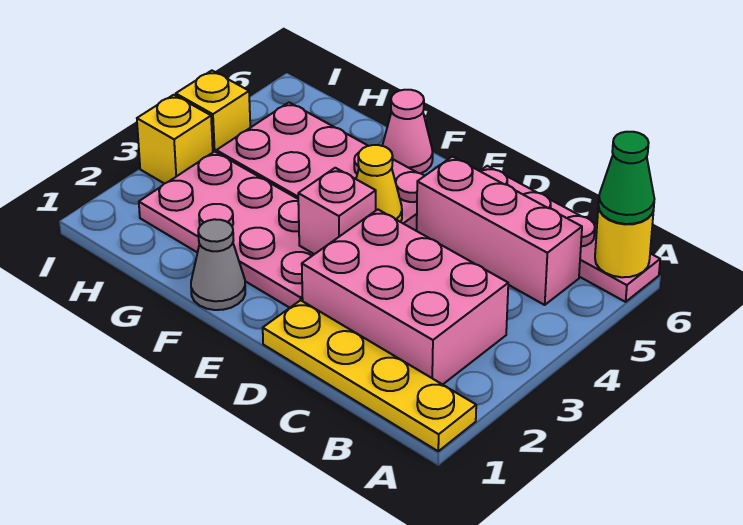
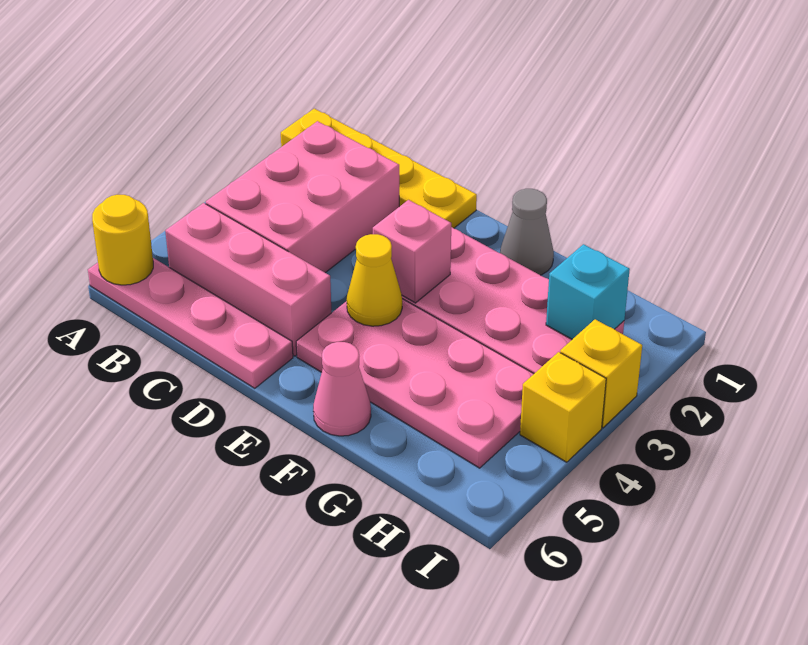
green 1x1 cone [598,132,654,224] -> none
pink 2x3 brick [302,210,508,385] -> pink 2x3 brick turned to [206,121,399,273]
none -> cyan 1x1 brick [546,244,630,339]

